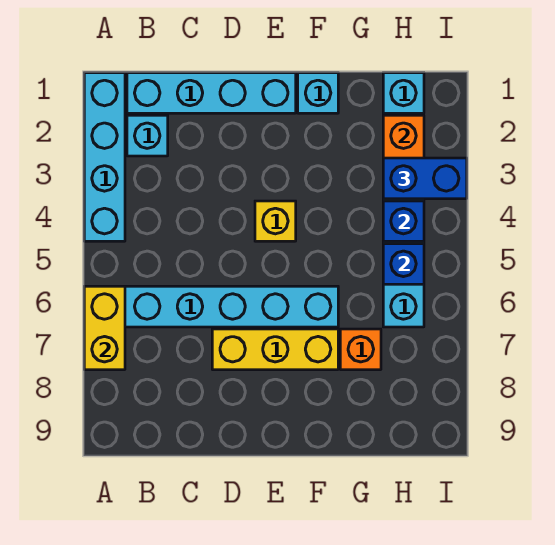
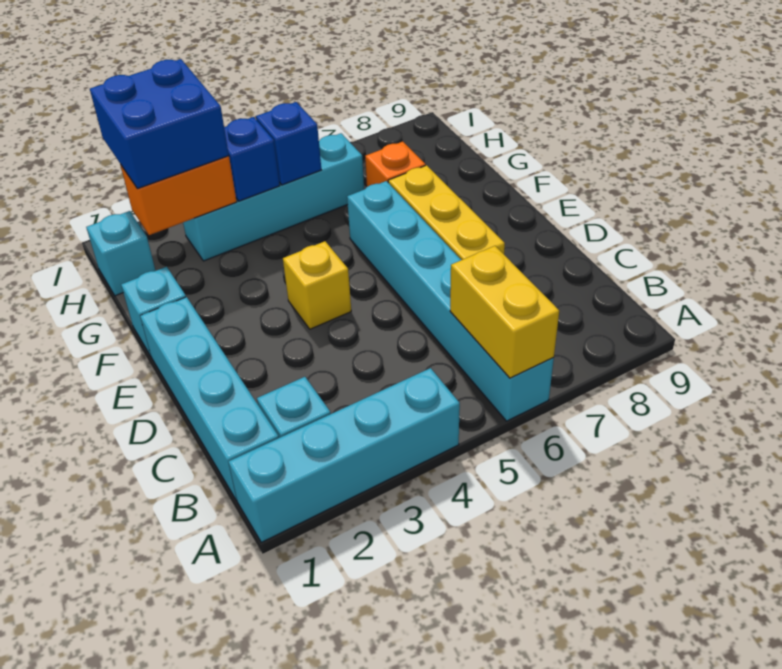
yellow 1x2 brick [84,286,125,370] -> yellow 1x2 brick turned to [450,246,559,378]
blue 1x2 brick [383,158,467,199] -> blue 2x2 brick [90,59,229,189]

